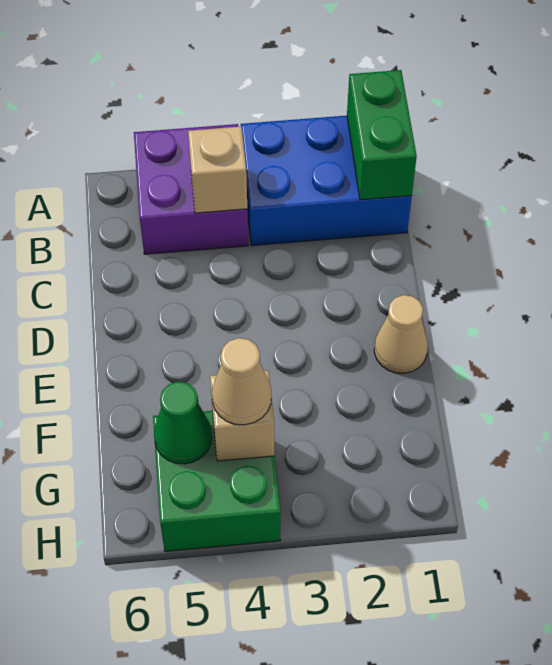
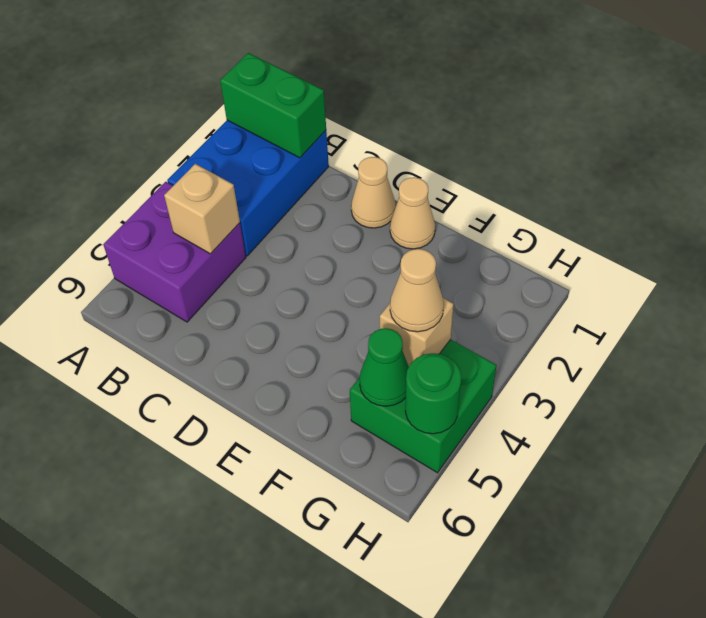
none -> tan 1x1 cone [351,157,396,228]
none -> green 1x1 round brick [405,353,461,434]

